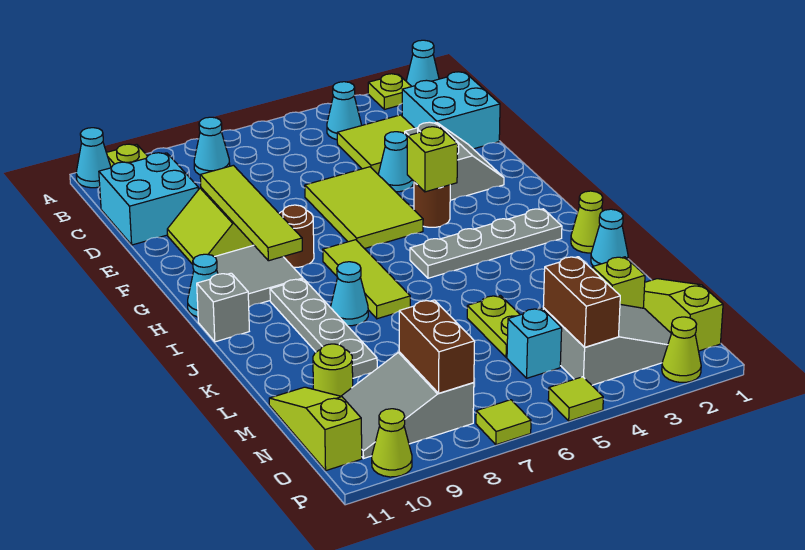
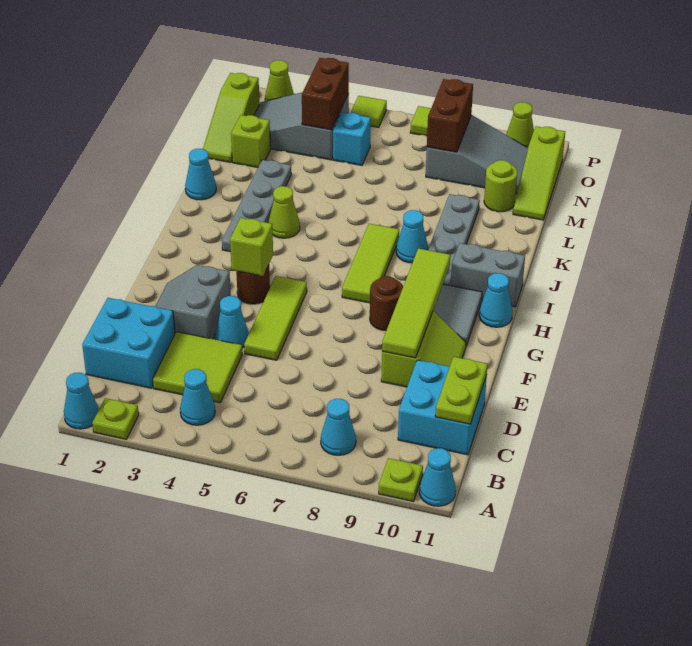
lime 2x3 tile [305,167,423,249] -> lime 1x3 tile [244,276,307,360]
grey 1x4 plate [410,209,562,278] -> grey 1x4 plate turned to [222,160,291,252]
grey 1x1 brick [197,273,249,342] -> grey 1x2 brick [451,243,525,307]
lime 1x1 cone [571,191,603,253] -> lime 1x1 cone moved to [268,186,300,238]
lime 1x2 plate [467,295,520,358] -> lime 1x2 plate moved to [435,357,488,424]

